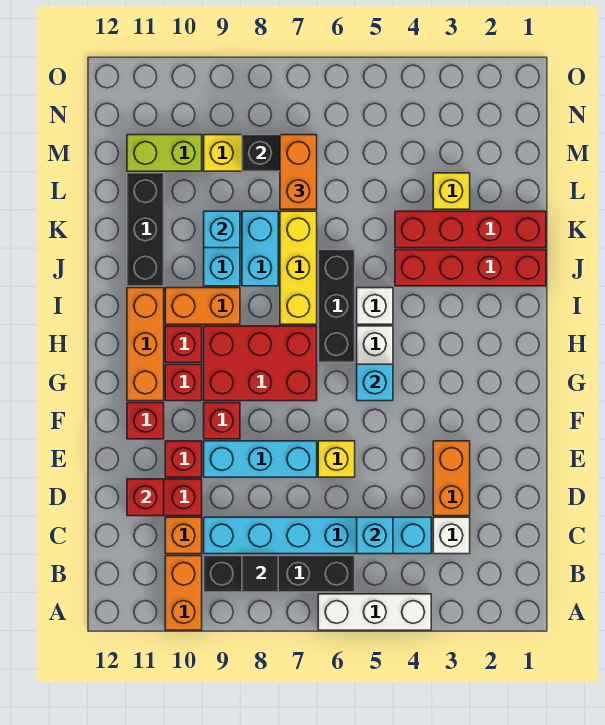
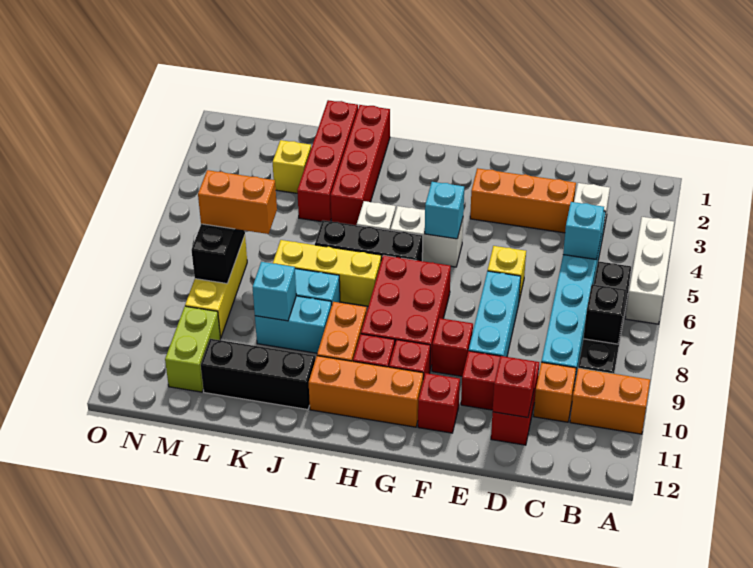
black 1x1 tile [242,556,278,592] -> black 1x1 brick [583,284,626,344]
orange 1x2 brick [433,441,470,516] -> orange 1x3 brick [470,168,576,233]

